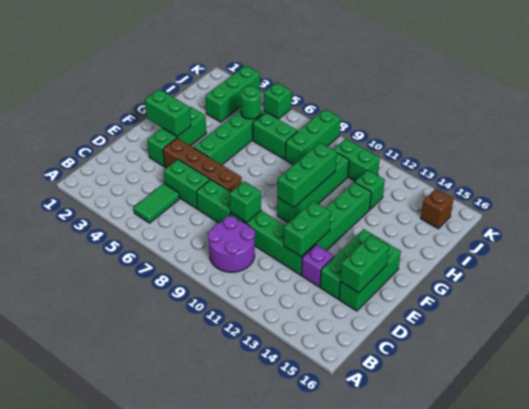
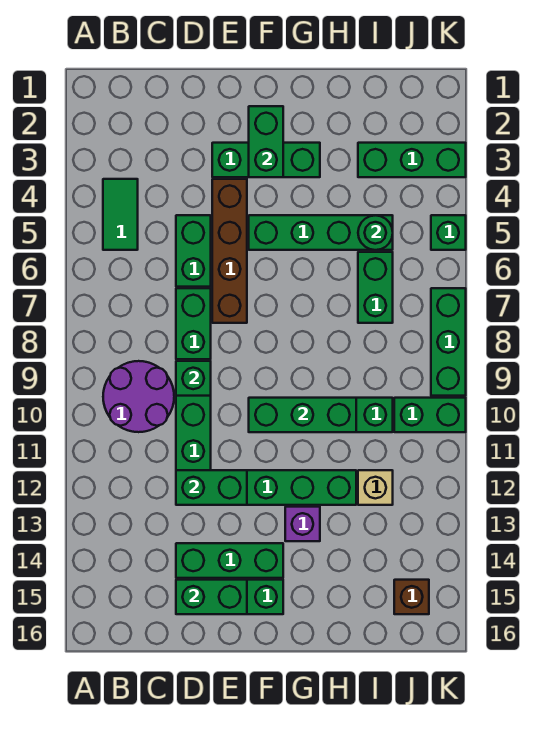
green 1x2 tile [134,184,180,223] -> green 1x2 tile turned to [103,179,138,250]
purple 1x1 brick [301,245,334,287] -> purple 1x1 brick moved to [285,507,320,541]
green 1x3 brick [285,109,341,165] -> green 1x3 brick turned to [431,288,466,396]
green 1x1 brick [355,170,385,209] -> tan 1x1 brick [358,470,393,505]
green 1x2 brick [333,139,380,181] -> green 1x2 brick turned to [394,398,466,432]

